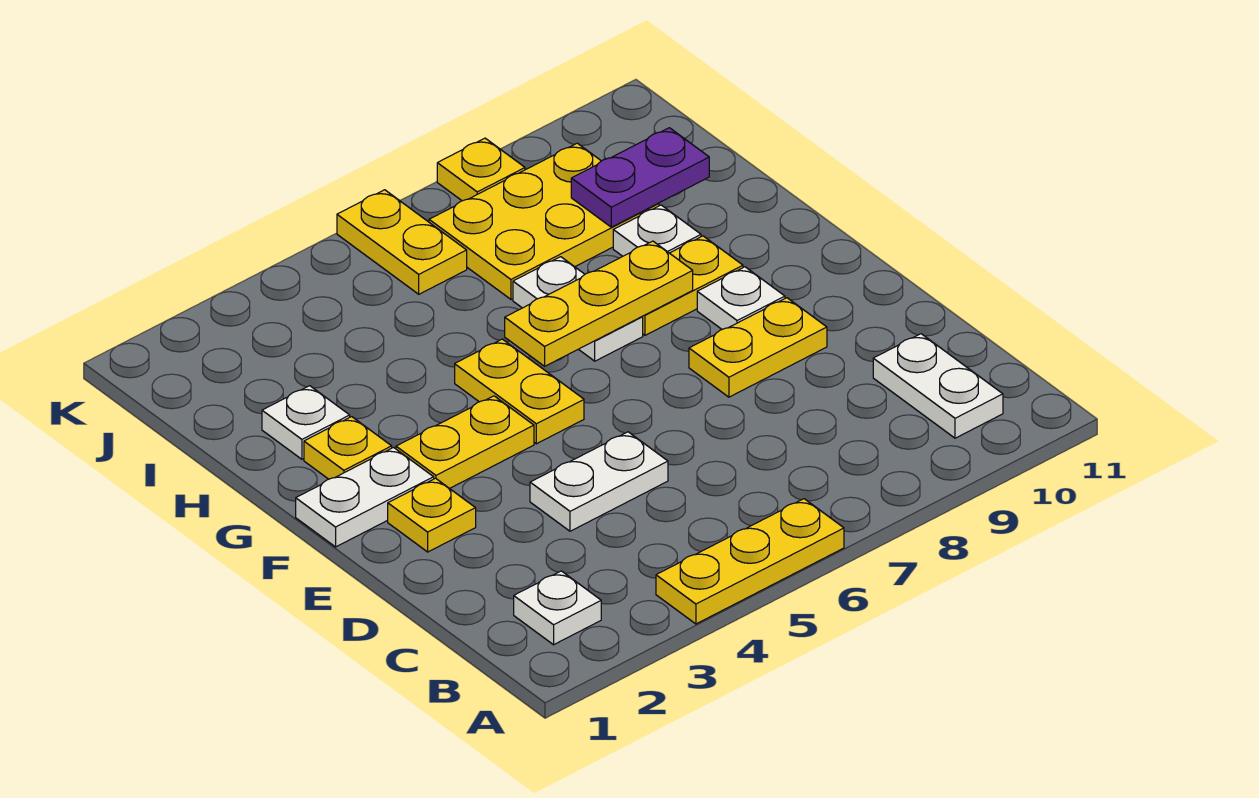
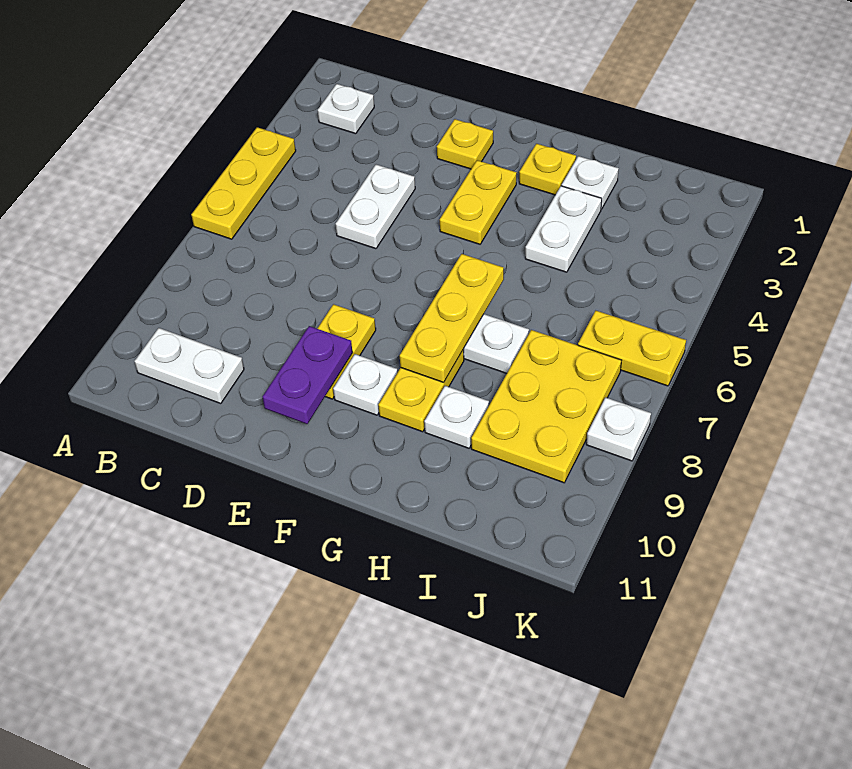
white 1x2 plate [296,448,434,547] -> white 1x2 plate moved to [525,186,602,272]
yellow 1x2 plate [455,339,584,444] -> none
purple 1x2 plate [571,128,709,227] -> purple 1x2 plate moved to [263,326,353,424]
yellow 1x1 plate [437,138,525,201] -> white 1x1 plate [586,397,651,461]

